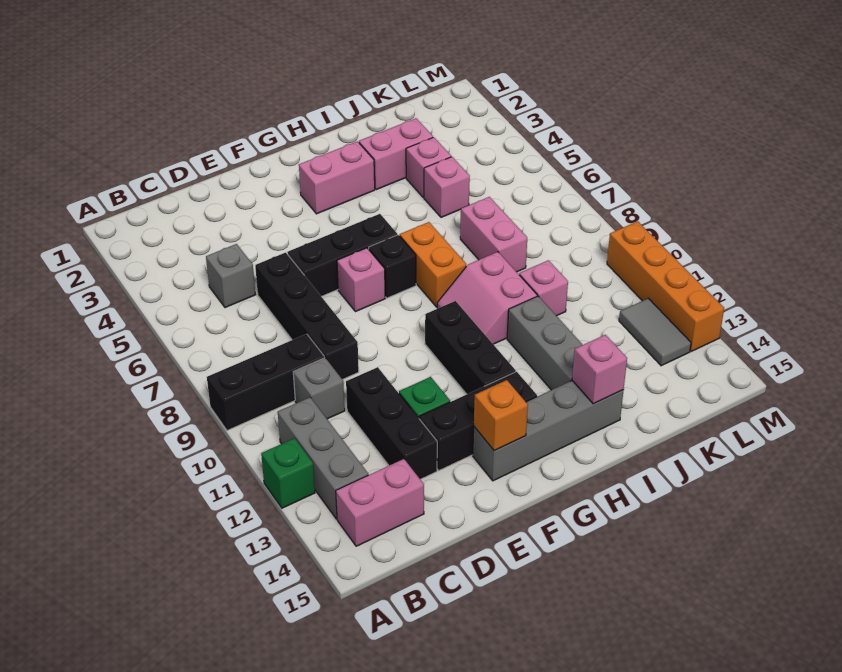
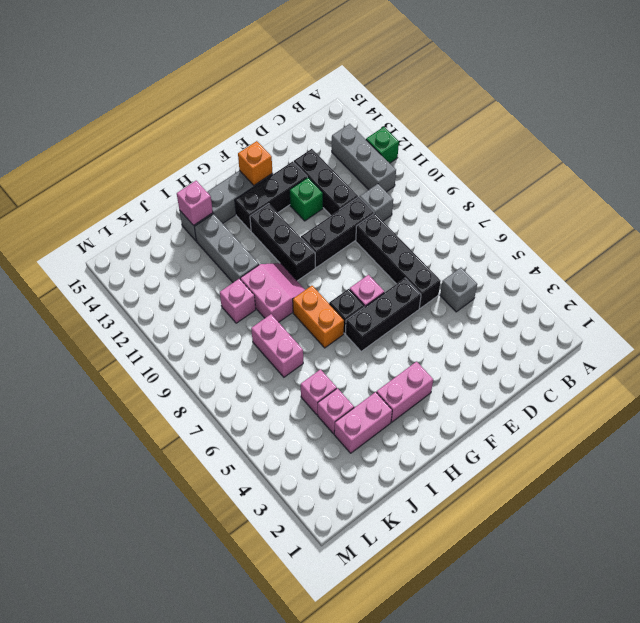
black 1x3 brick [207,334,324,430] -> black 1x3 brick moved to [301,197,374,267]
pink 1x2 brick [336,459,424,546] -> none
grey 1x2 tile [619,298,691,366] -> none
orange 1x4 brick [607,221,724,352] -> none

